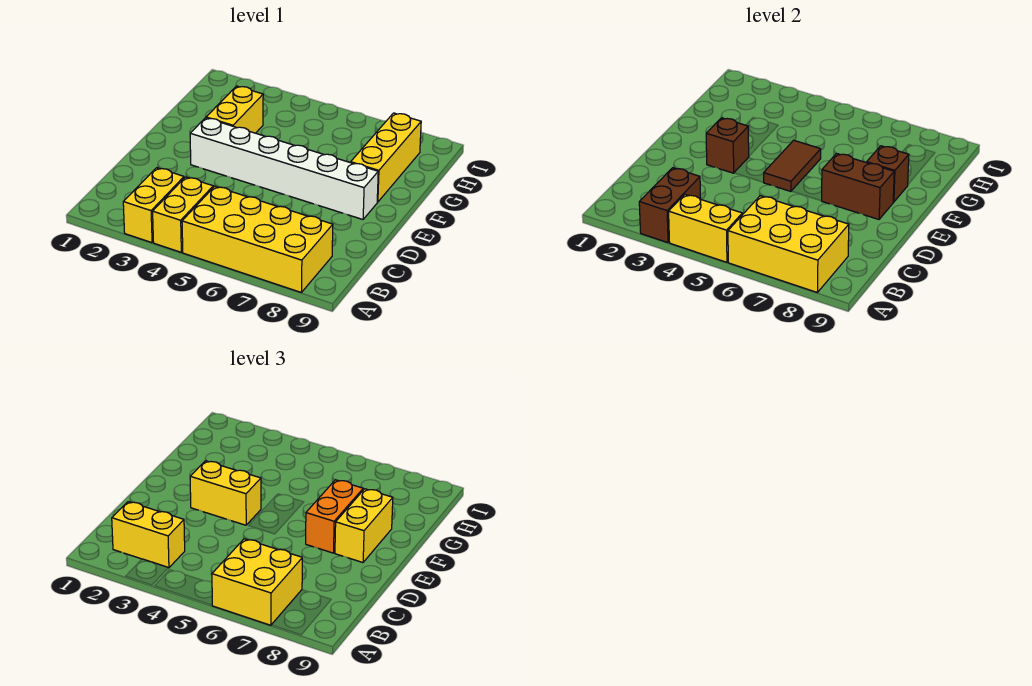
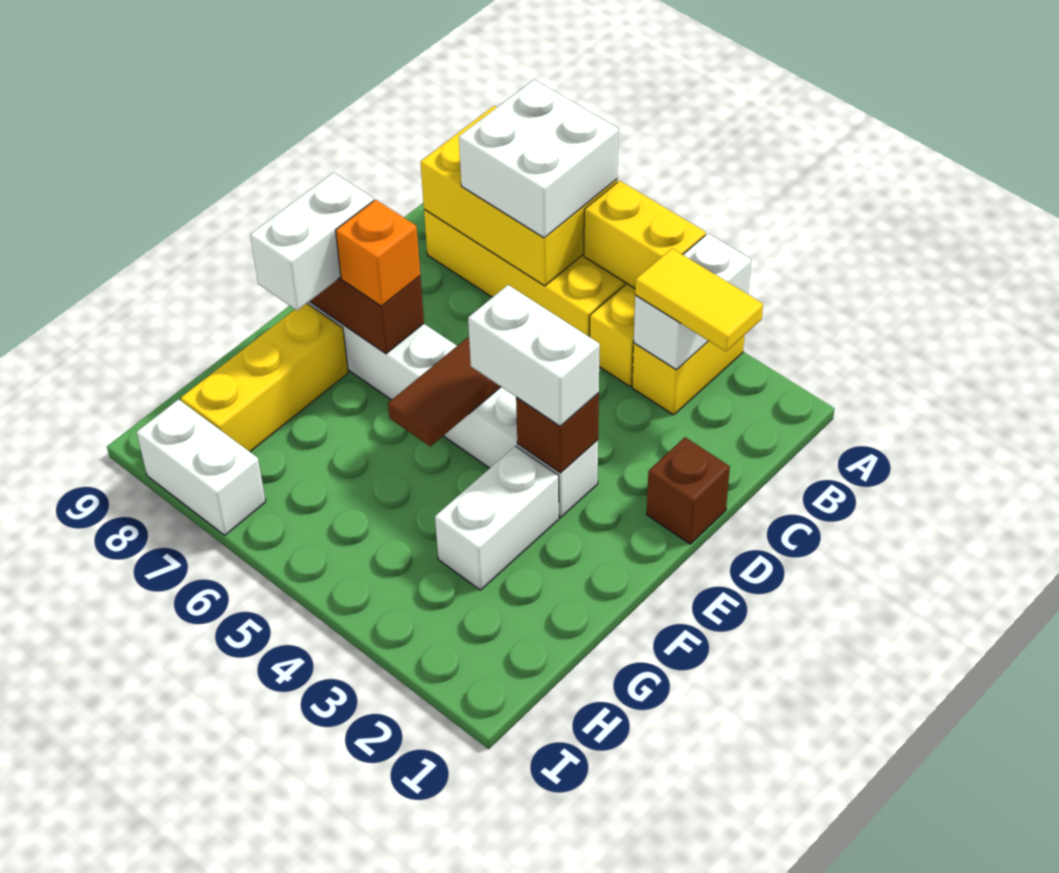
brown 1x2 brick [639,168,701,243] -> white 1x2 brick [634,234,751,369]
yellow 2x2 brick [212,539,302,625] -> white 2x2 brick [459,79,619,238]
yellow 1x2 brick [112,502,185,568] -> yellow 1x2 tile [635,249,763,351]
yellow 1x2 brick [190,461,261,525] -> white 1x2 brick [468,285,600,426]
orange 1x2 brick [306,480,363,553] -> orange 1x1 brick [336,200,420,306]
yellow 1x2 brick [335,489,393,562] -> white 1x2 brick [250,173,374,311]
yellow 1x2 brick [206,86,263,133] -> white 1x2 brick [435,446,559,590]
brown 1x1 brick [867,146,909,202] -> brown 1x1 brick moved to [647,437,730,544]
none -> white 1x2 brick [137,399,266,535]

